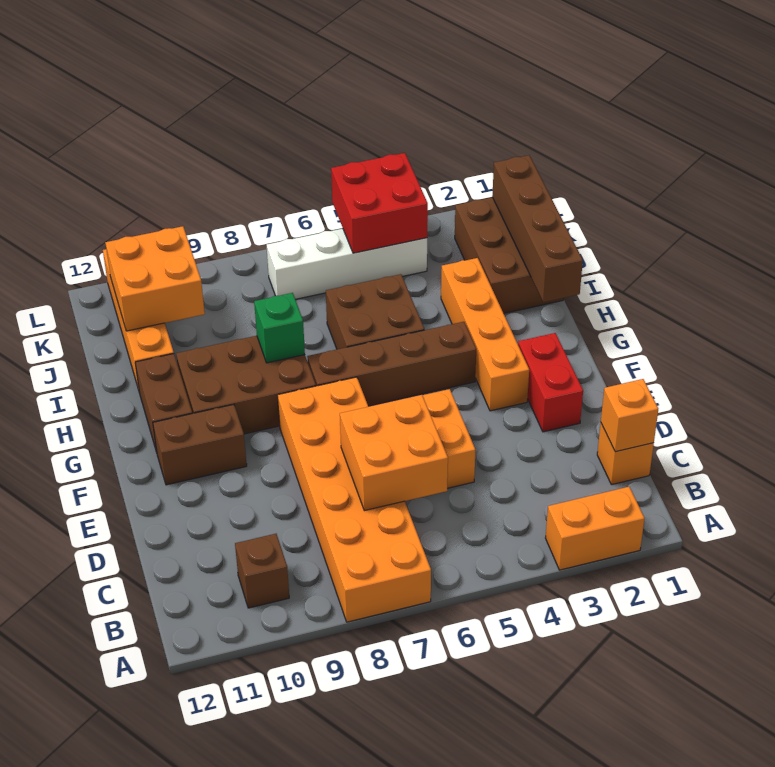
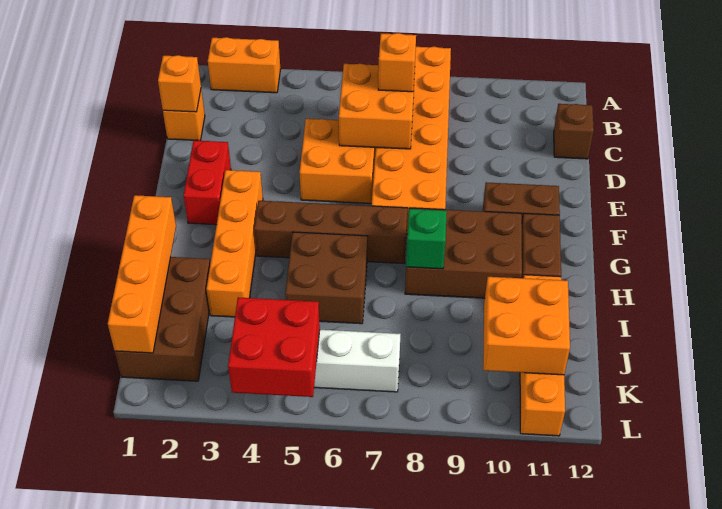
brown 1x1 brick [235,534,289,608] -> brown 1x1 brick moved to [554,104,594,159]
none -> orange 1x1 brick [378,33,416,92]
brown 1x4 brick [492,155,583,302] -> orange 1x4 brick [108,195,176,353]

